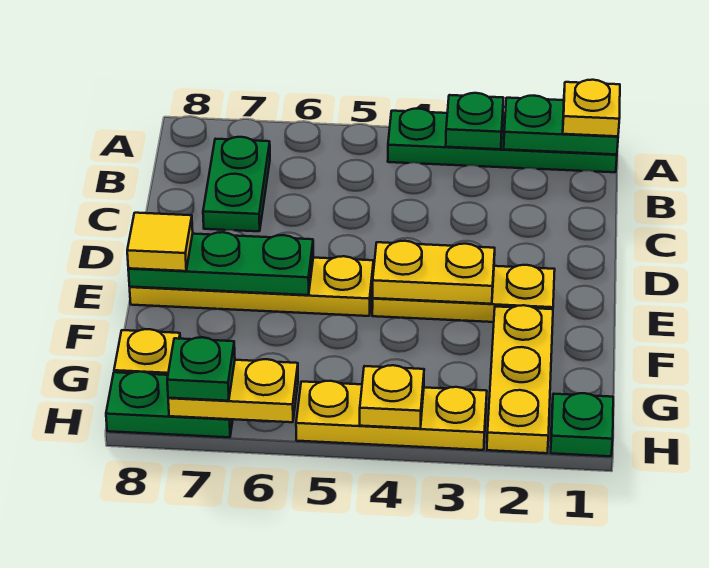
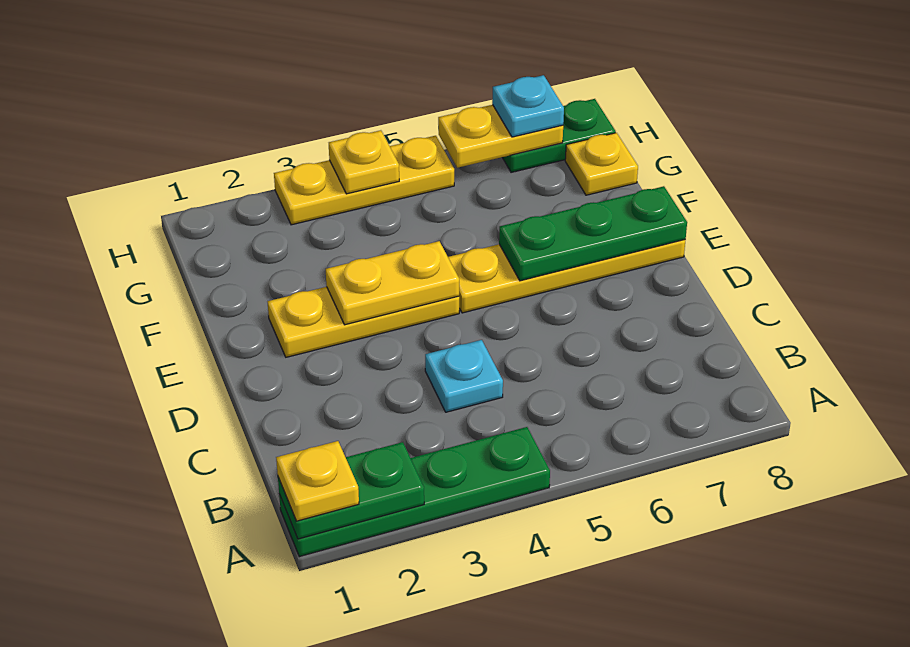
green 1x1 plate [446,93,504,149] -> none
green 1x2 plate [203,137,270,231] -> none
none -> cyan 1x1 plate [425,340,503,412]
yellow 1x1 tile [127,213,193,271] -> none
yellow 1x3 plate [487,305,553,453] -> none
green 1x1 plate [551,393,613,456] -> none
green 1x1 plate [167,337,235,401] -> cyan 1x1 plate [492,75,564,137]

